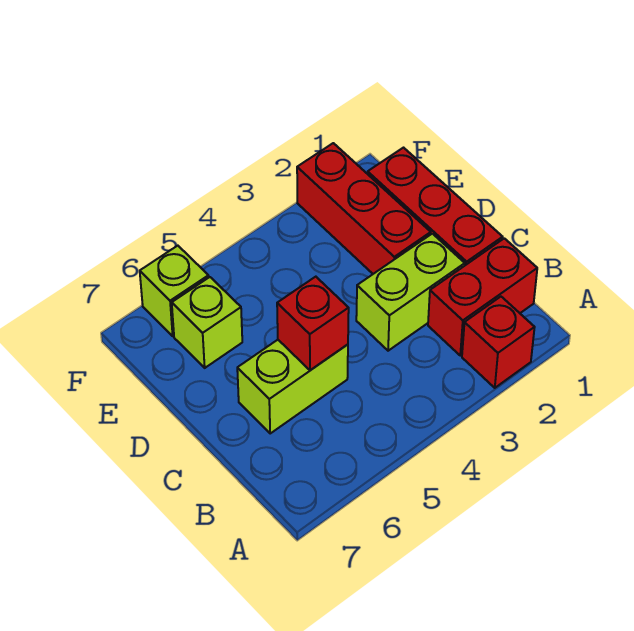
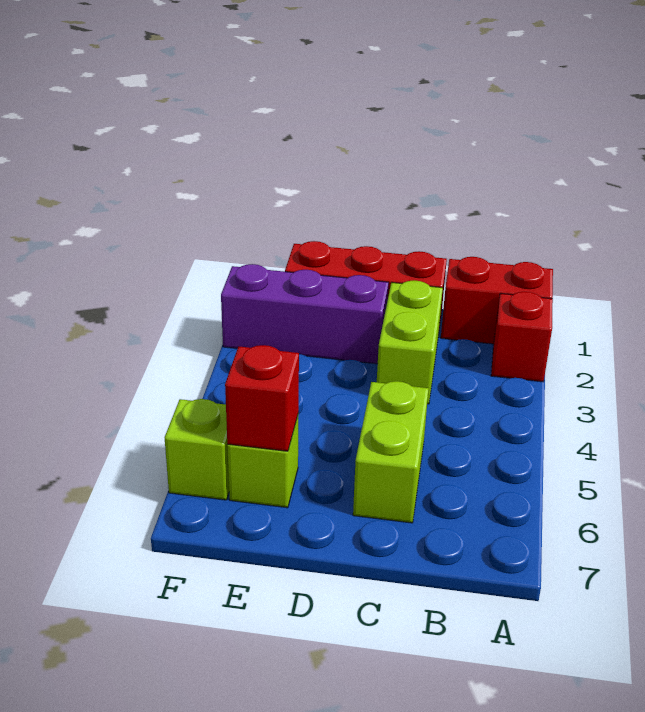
red 1x2 brick [428,238,537,356] -> red 1x2 brick turned to [441,257,553,344]
red 1x1 brick [277,277,349,370] -> red 1x1 brick moved to [225,345,299,451]
red 1x3 brick [297,143,431,274] -> purple 1x3 brick [221,264,389,364]

